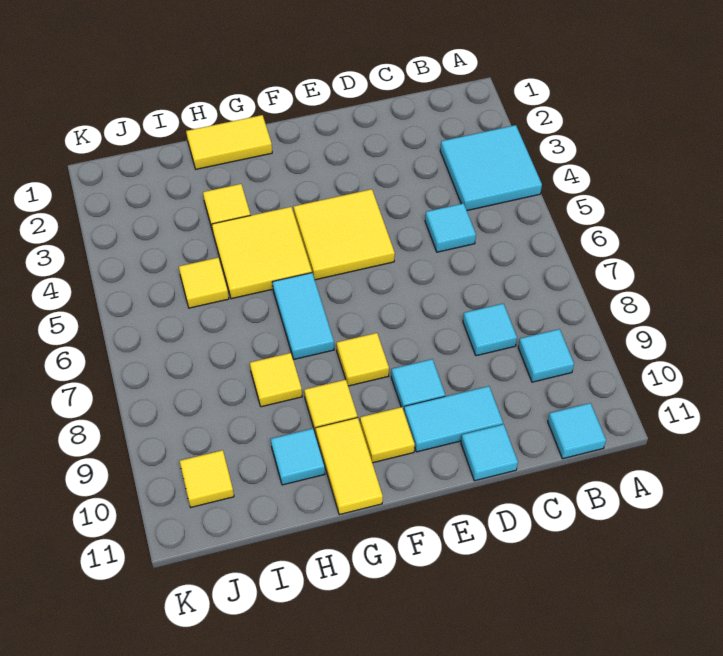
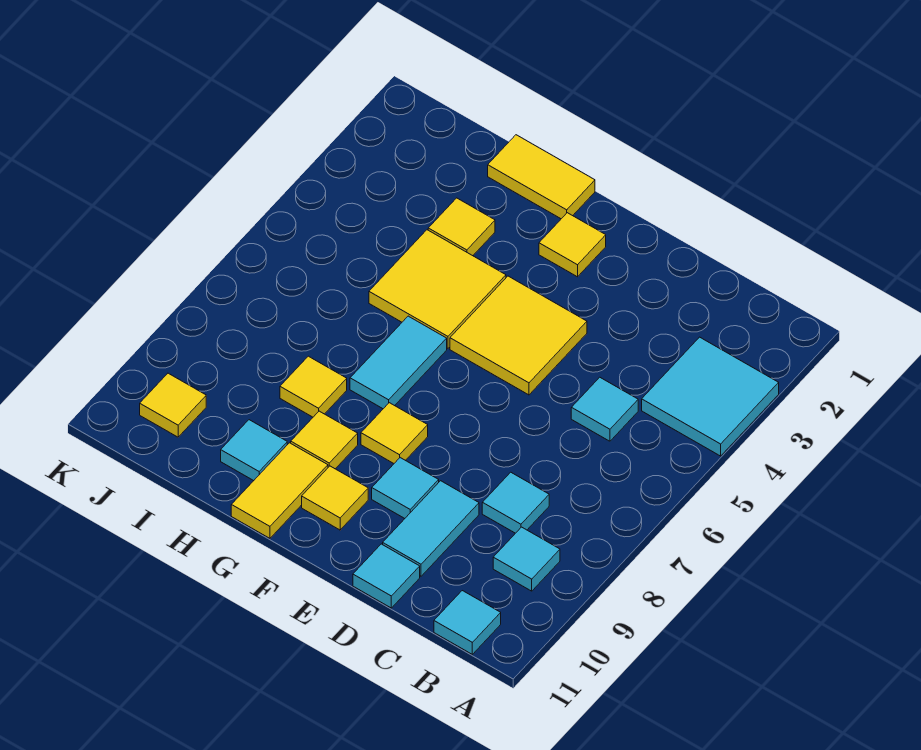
cyan 1x2 tile [404,386,503,452] -> cyan 1x2 tile turned to [383,481,479,576]
yellow 1x1 tile [179,258,229,308] -> yellow 1x1 tile moved to [539,213,606,277]

